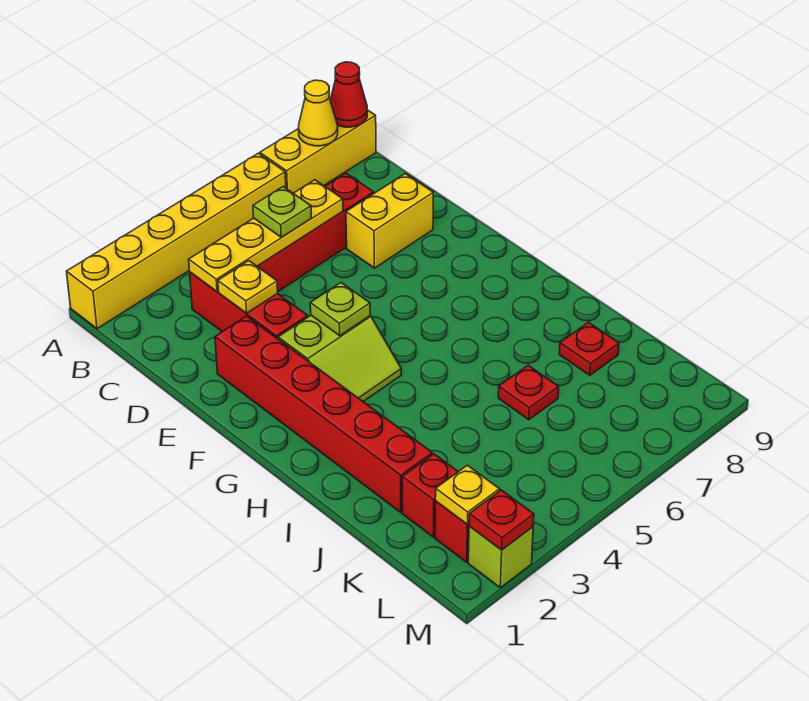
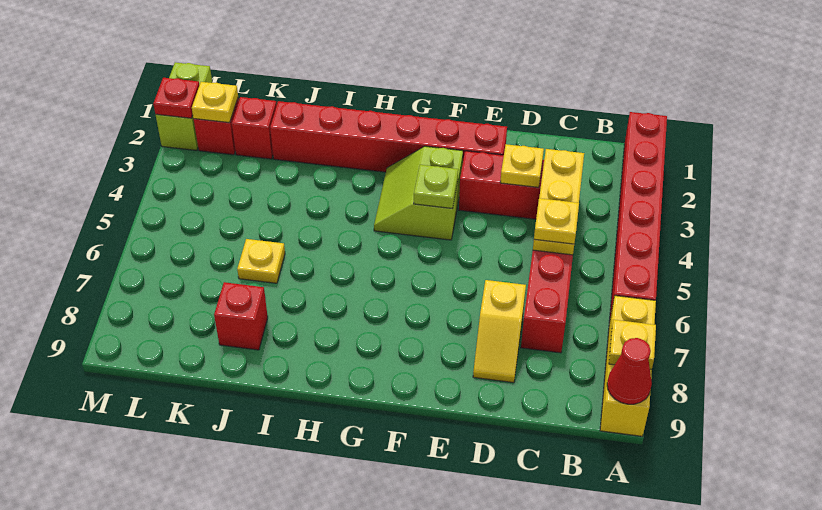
yellow 1x6 brick [66,153,286,329] -> red 1x6 brick [609,112,667,322]
yellow 1x1 cone [298,80,338,146] -> yellow 1x1 plate [609,320,656,369]
yellow 1x4 plate [189,180,343,292] -> yellow 1x3 plate [533,149,584,255]
lime 1x1 plate [253,187,311,237] -> yellow 1x1 plate [534,198,579,244]
yellow 1x2 brick [346,174,433,268] -> yellow 1x2 slope [473,280,526,383]
red 1x1 plate [498,365,559,420] -> yellow 1x1 plate [237,239,285,283]
red 1x1 plate [559,322,619,375] -> red 1x1 brick [214,282,268,350]
lime 1x1 brick [468,526,533,588] -> lime 1x2 brick [156,62,212,150]

